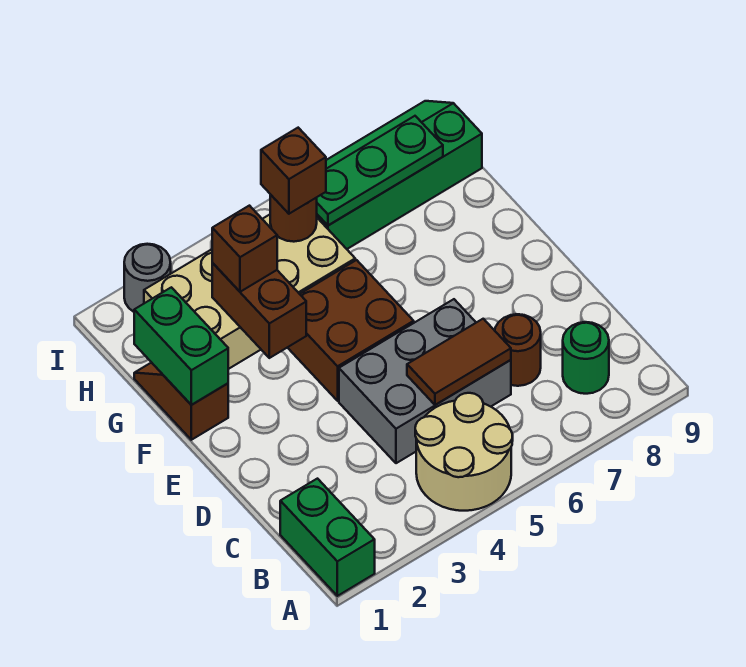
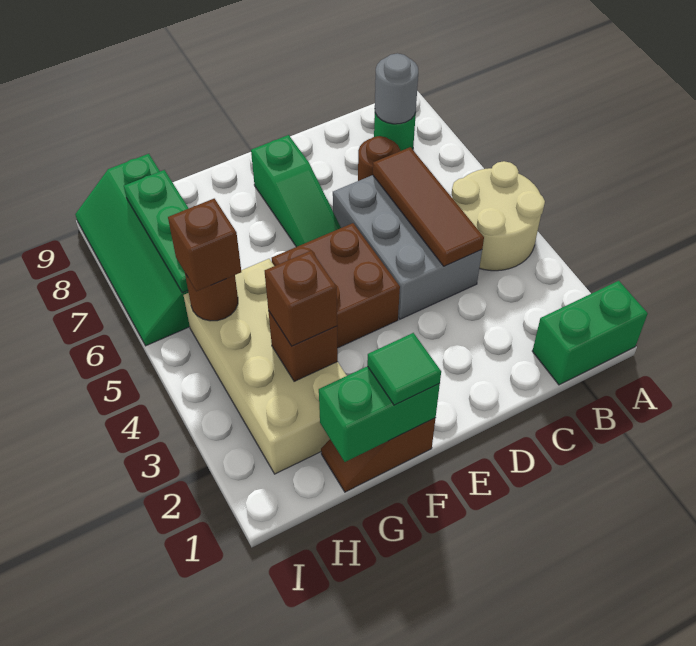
brown 1x2 tile [407,319,511,405] -> brown 1x3 tile [373,147,484,266]
none -> green 1x3 slope [251,135,341,247]
none -> green 1x1 tile [367,333,441,405]
brown 1x2 brick [212,263,306,358] -> brown 1x1 brick [268,311,338,381]
grey 1x1 round brick [124,244,171,312] -> grey 1x1 round brick moved to [375,53,418,124]

